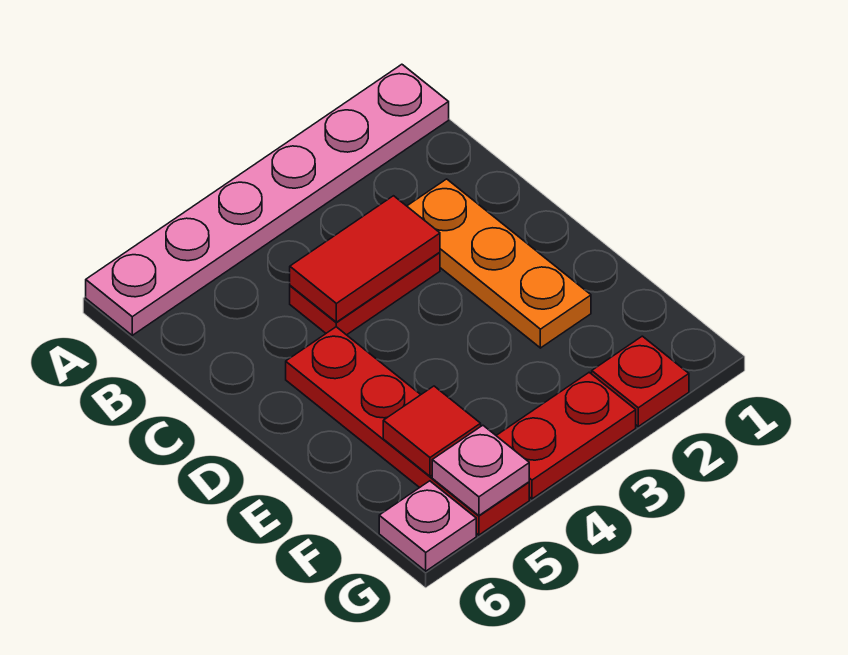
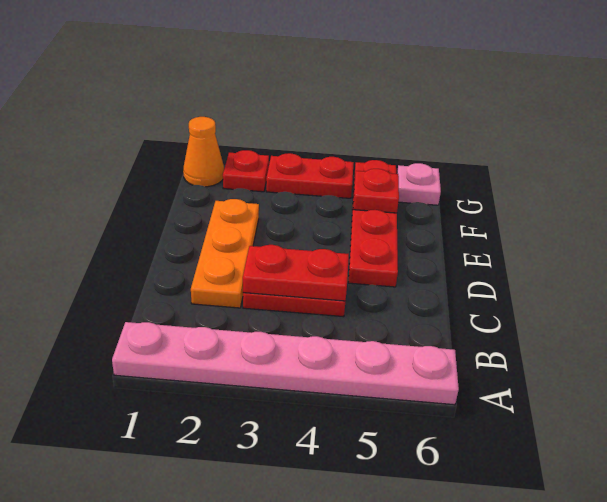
red 1x2 tile [290,196,440,322] -> red 1x2 plate [243,245,349,301]
red 1x1 tile [383,386,481,476] -> red 1x1 plate [353,169,399,213]
none -> orange 1x1 cone [183,117,224,187]
pink 1x1 plate [432,425,529,516] -> none

